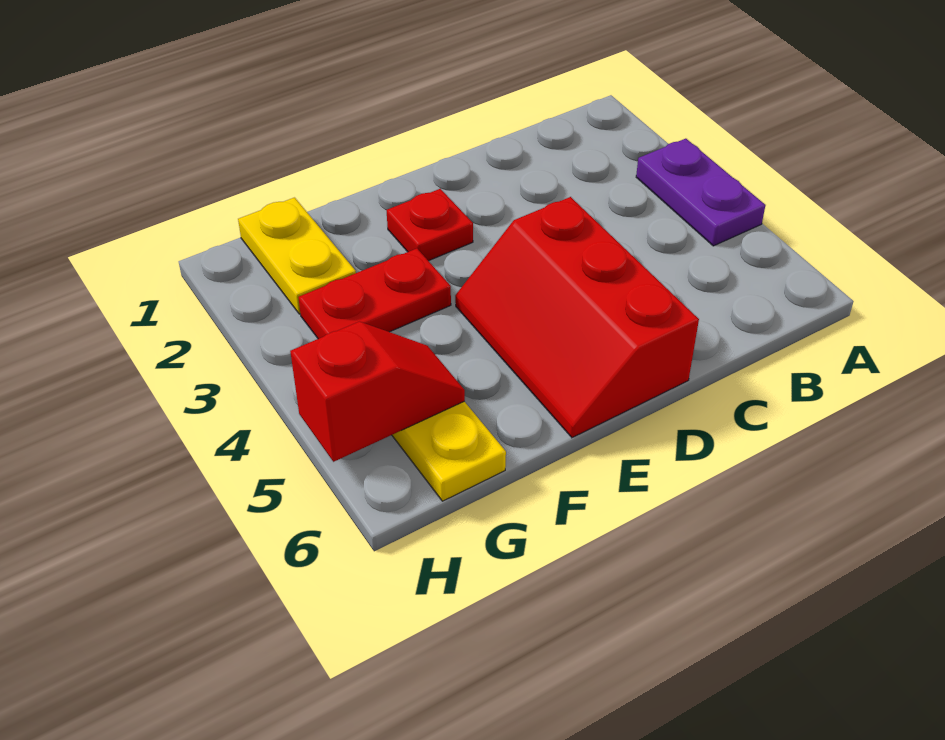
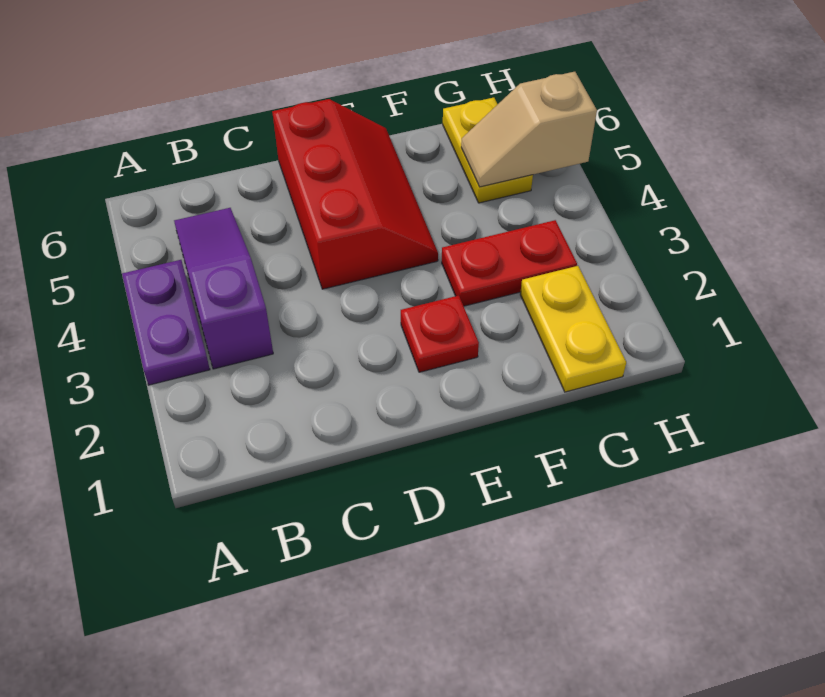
none -> purple 1x3 slope [174,208,273,369]
red 1x2 slope [290,322,465,462] -> tan 1x2 slope [461,72,597,187]

